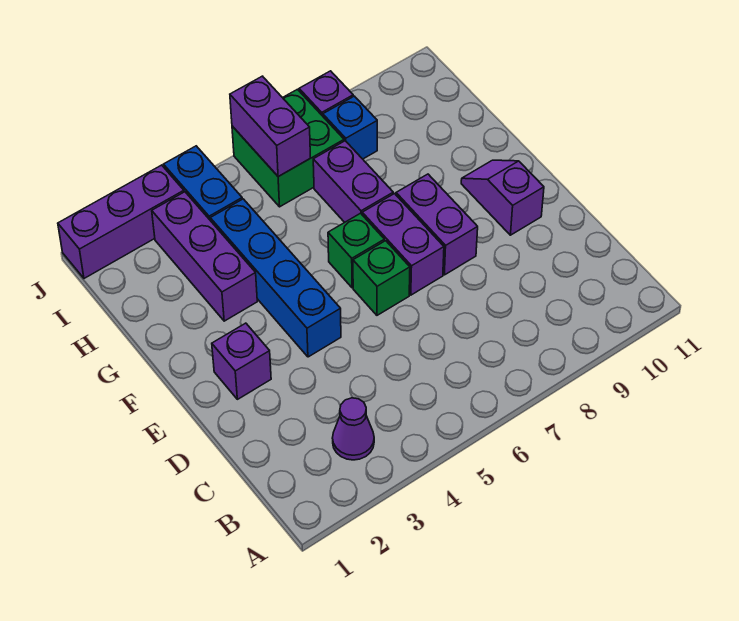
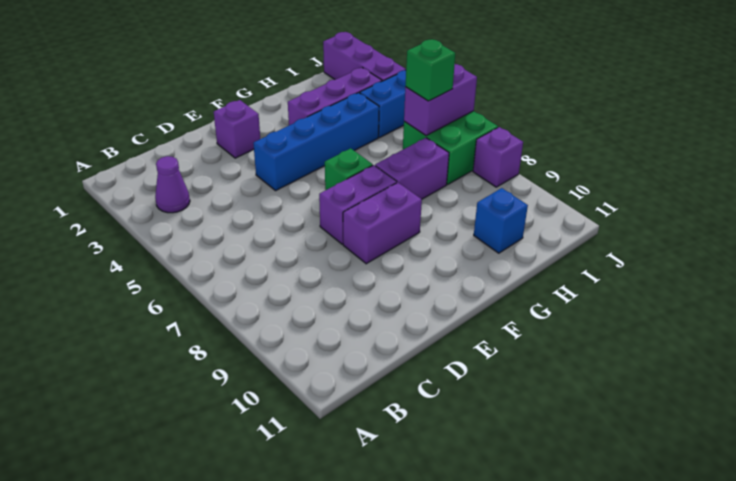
green 1x1 brick [353,241,410,315] -> green 1x1 brick moved to [405,39,455,101]
purple 1x2 slope [461,160,544,235] -> none
blue 1x1 brick [323,96,377,159] -> blue 1x1 brick moved to [474,188,528,253]

